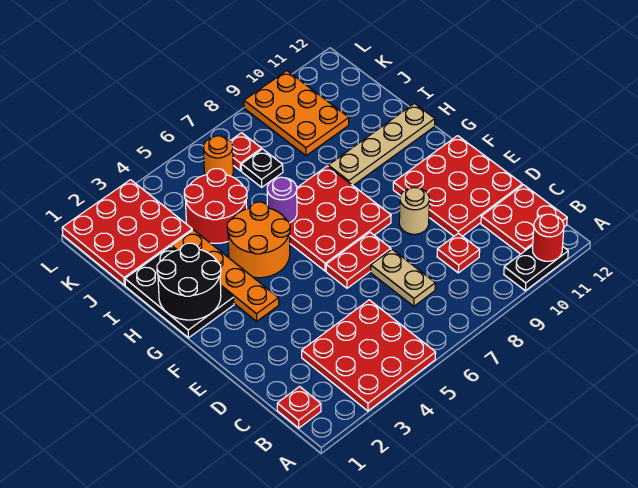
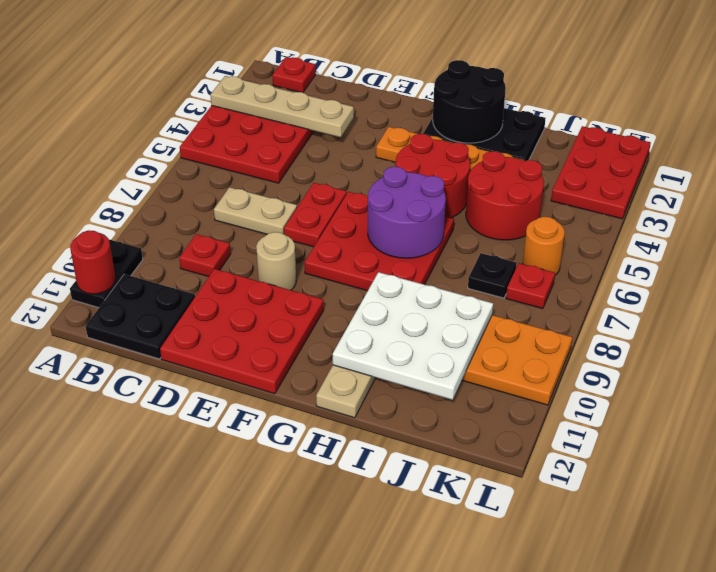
none -> tan 1x4 plate [210,76,354,137]
red 2x2 plate [481,185,567,254] -> black 2x2 plate [86,274,195,359]
orange 2x2 round brick [227,202,290,278] -> red 2x2 round brick [395,134,470,218]
purple 1x1 round brick [267,177,297,223] -> purple 2x2 round brick [368,167,446,258]
none -> white 3x3 plate [333,272,493,400]
red 3x3 plate [62,180,192,285] -> red 2x3 plate [551,126,651,219]

